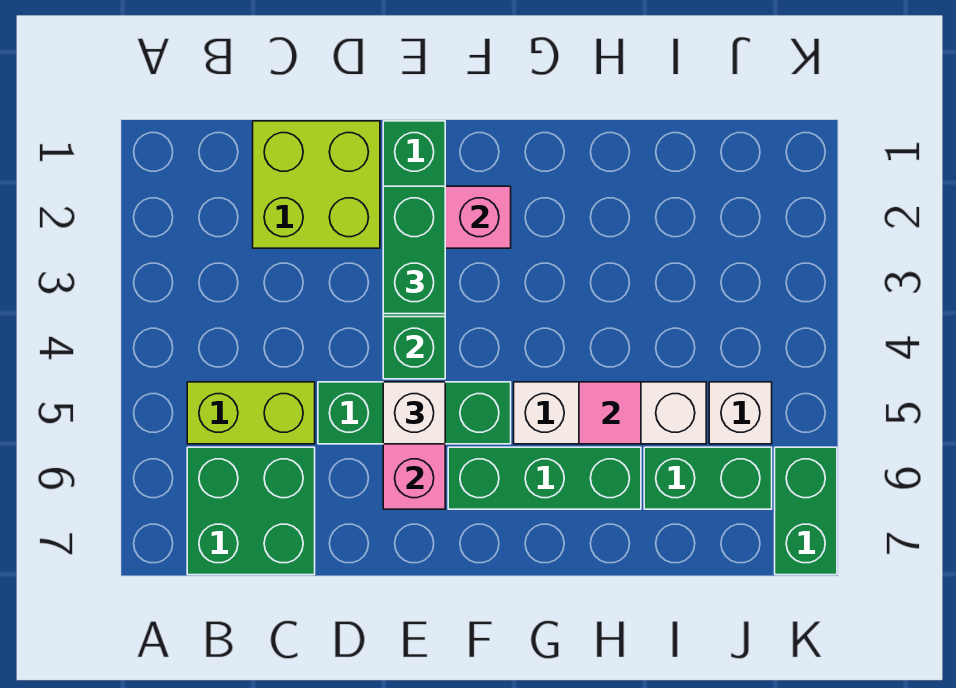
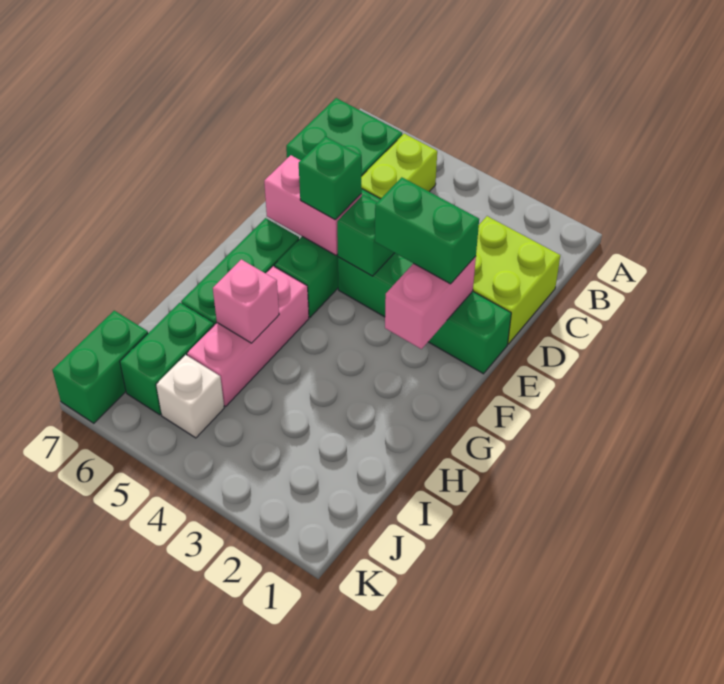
white 1x1 brick [383,382,445,444] -> green 1x1 brick [299,137,362,220]
white 1x3 brick [514,382,706,444] -> pink 1x3 brick [187,266,309,406]
pink 1x1 tile [579,382,641,444] -> pink 1x1 brick [213,259,279,343]
green 1x2 brick [775,447,837,575] -> green 1x2 brick turned to [52,311,148,423]

